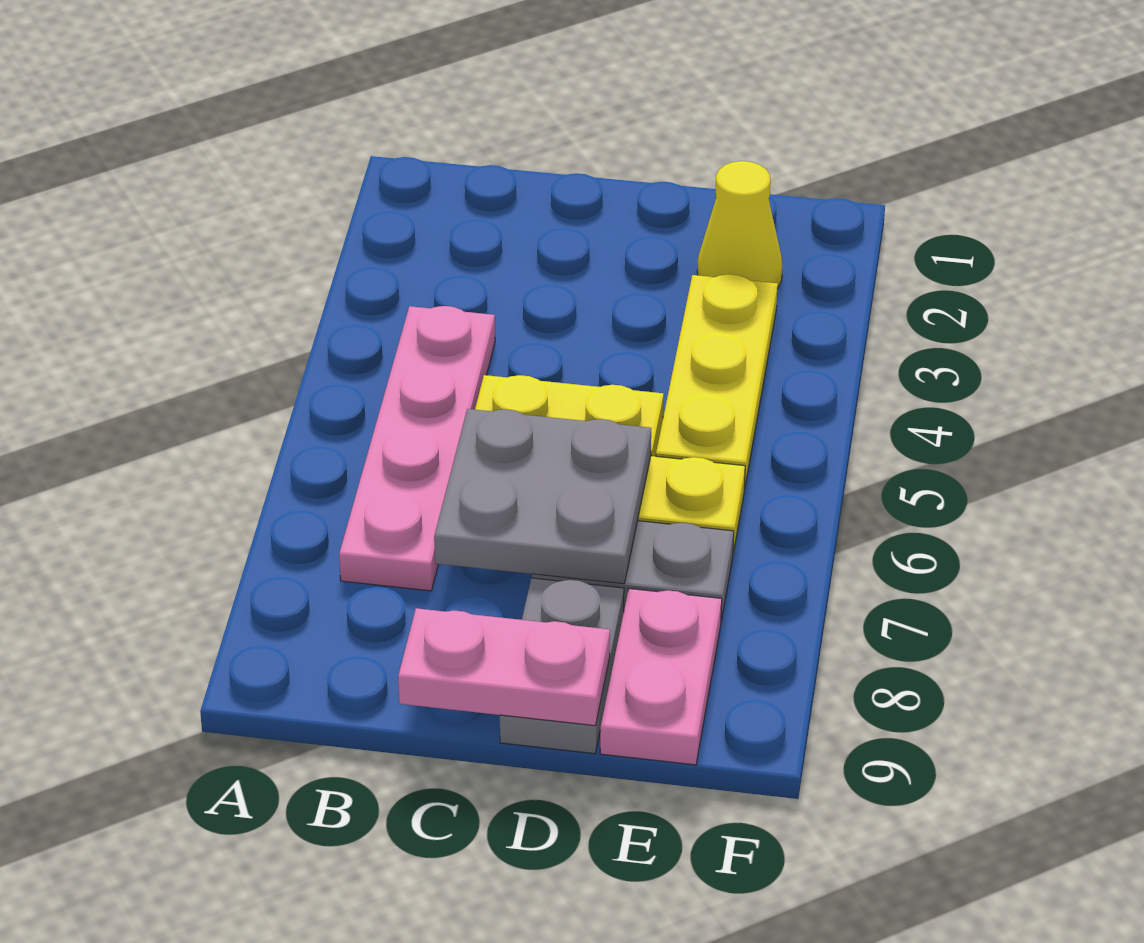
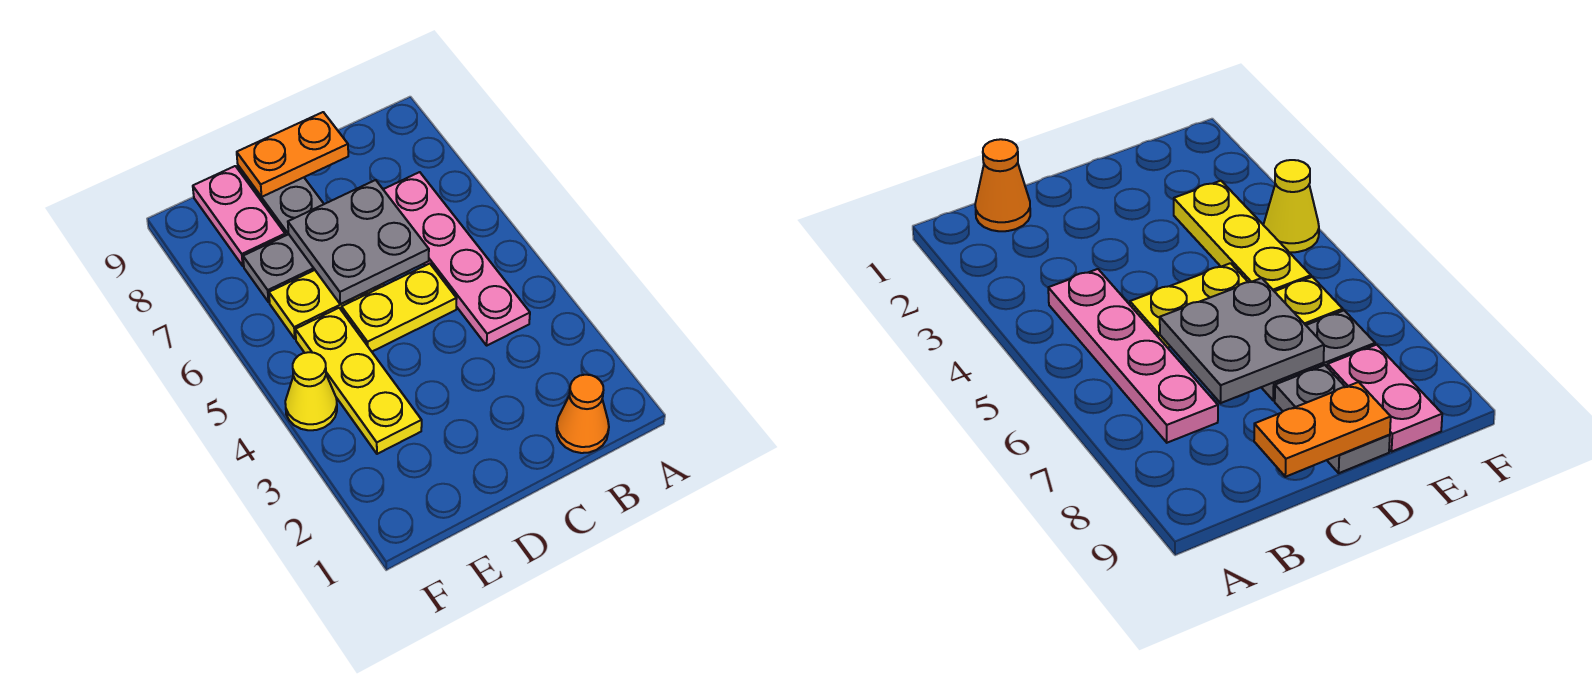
none -> orange 1x1 cone [556,375,609,453]
pink 1x2 plate [398,608,610,726] -> orange 1x2 plate [237,112,348,197]
yellow 1x1 cone [697,161,782,289] -> yellow 1x1 cone moved to [285,352,337,430]

